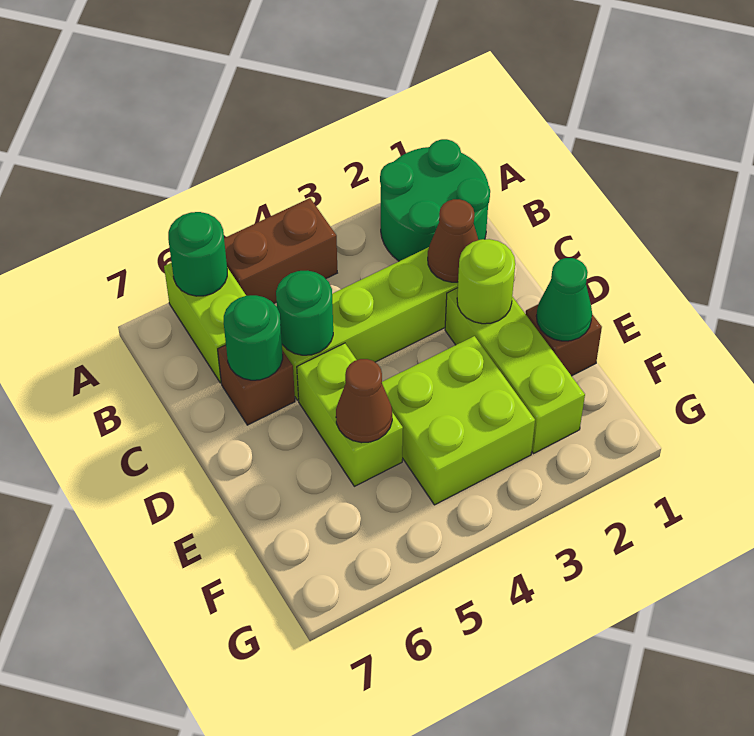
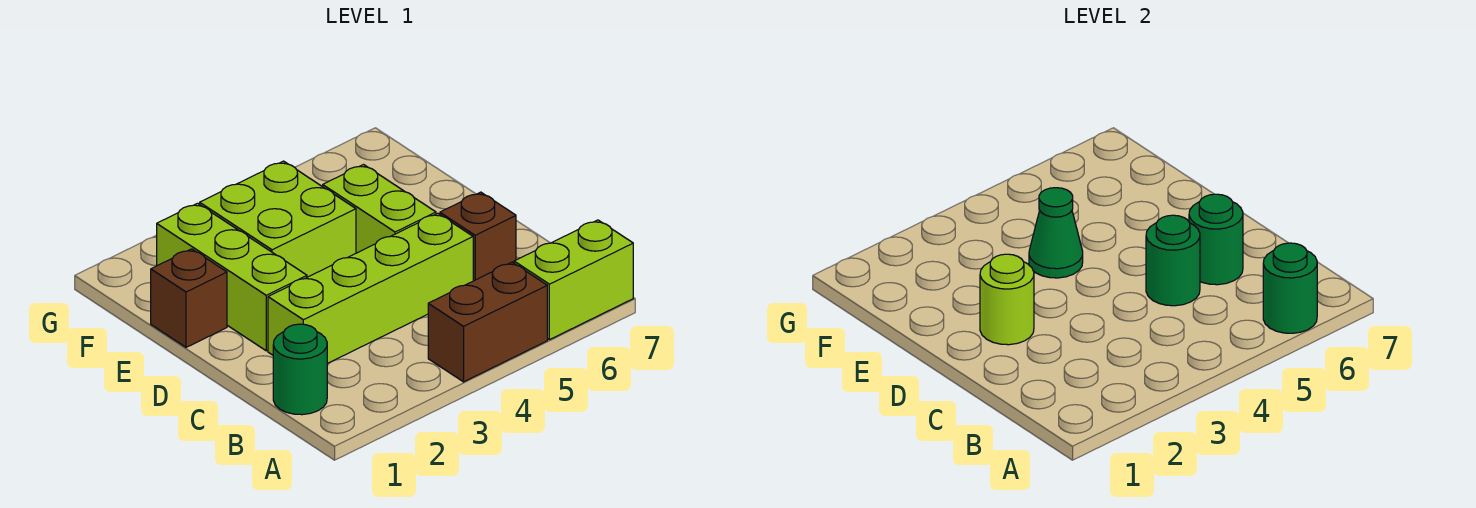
green 2x2 round brick [380,139,490,261] -> green 1x1 round brick [273,324,327,415]
lime 1x2 brick [164,263,246,383] -> lime 1x2 brick turned to [514,220,633,340]
brown 1x1 cone [428,199,478,282] -> none
green 1x1 cone [536,258,592,341] -> green 1x1 cone moved to [1029,188,1083,278]
brown 1x1 cone [336,359,392,443] -> none

